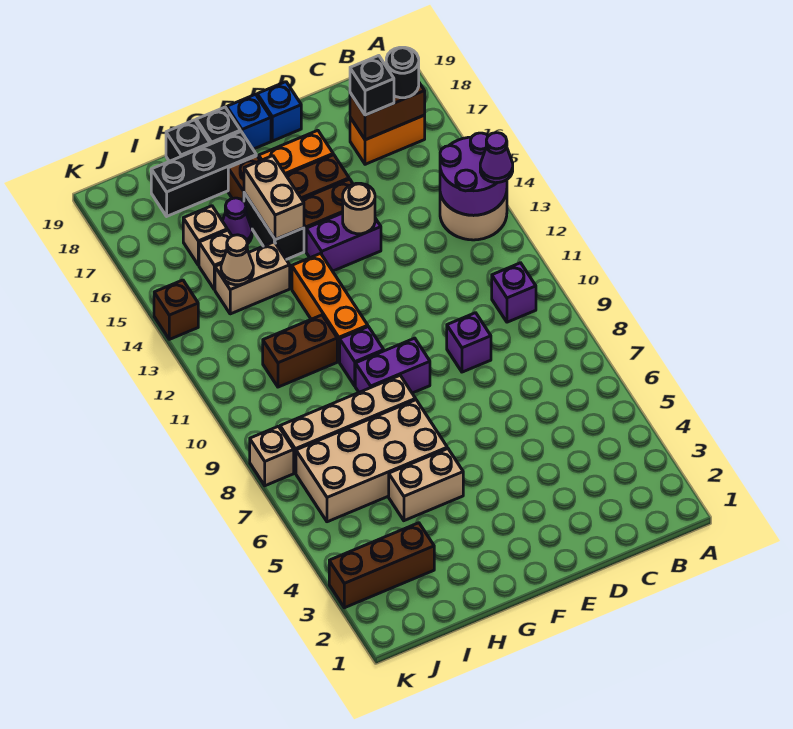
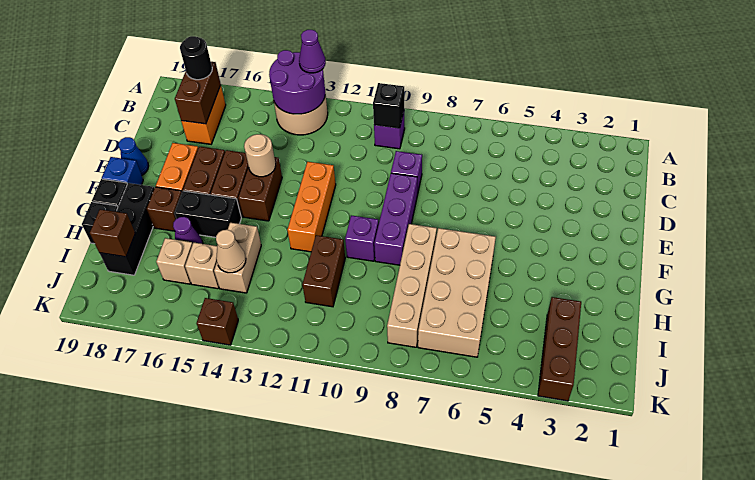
black 1x1 brick [350,56,394,115] -> black 1x1 brick moved to [373,83,404,128]
purple 1x2 brick [306,213,381,271] -> brown 1x2 brick [238,157,282,221]
blue 1x1 brick [257,82,301,141] -> blue 1x1 cone [118,137,148,175]
purple 1x2 brick [355,338,430,393] -> purple 1x3 brick [374,173,417,265]
tan 1x2 brick [389,448,463,521] -> none
orange 1x3 brick [292,253,368,362] -> orange 1x3 brick turned to [287,162,336,252]
tan 1x2 brick [244,156,304,240] -> none
none -> brown 1x1 brick [90,209,135,257]
tan 1x1 brick [250,426,294,486] -> none

